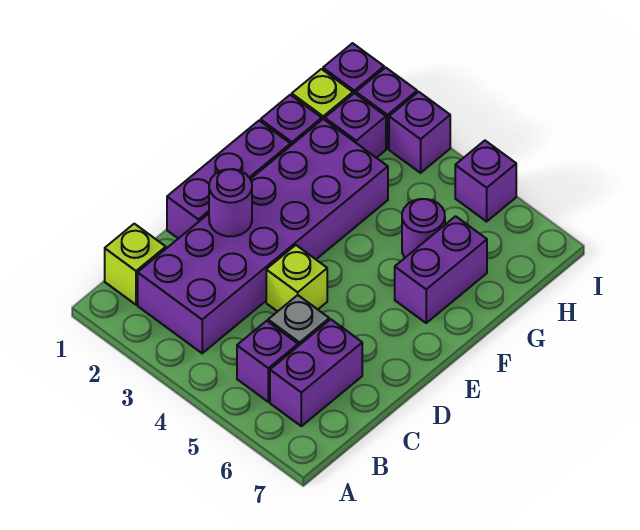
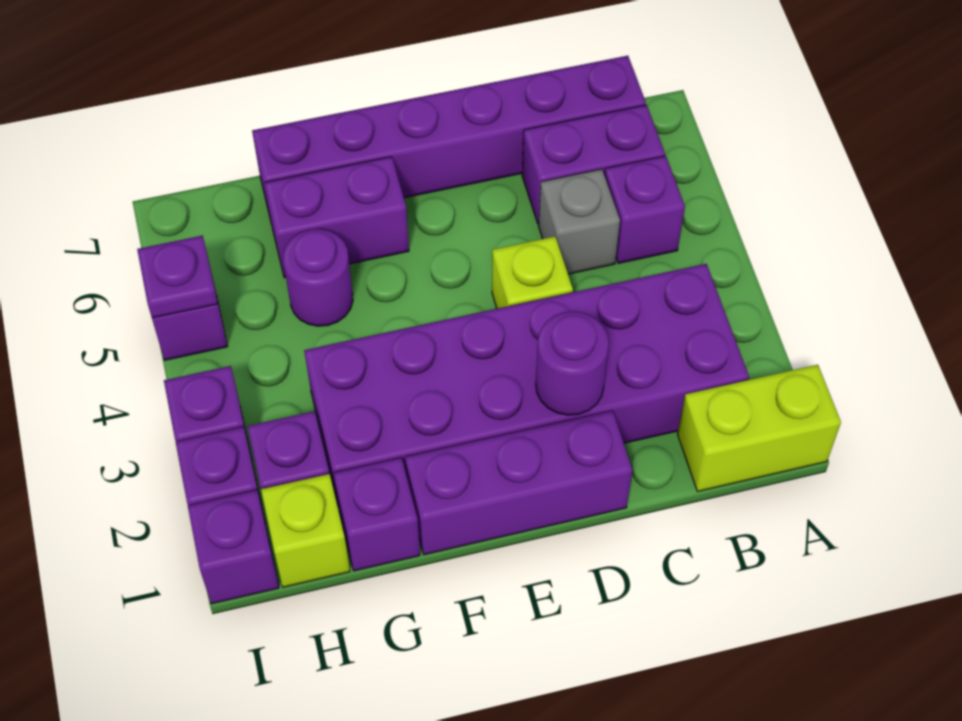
lime 1x1 brick [105,224,166,305] -> lime 1x2 brick [677,365,841,492]
none -> purple 1x6 brick [252,56,646,220]
none -> purple 1x1 plate [137,235,218,318]

